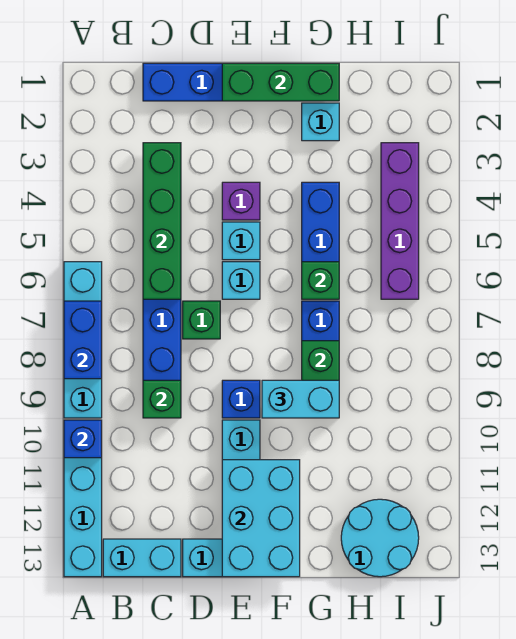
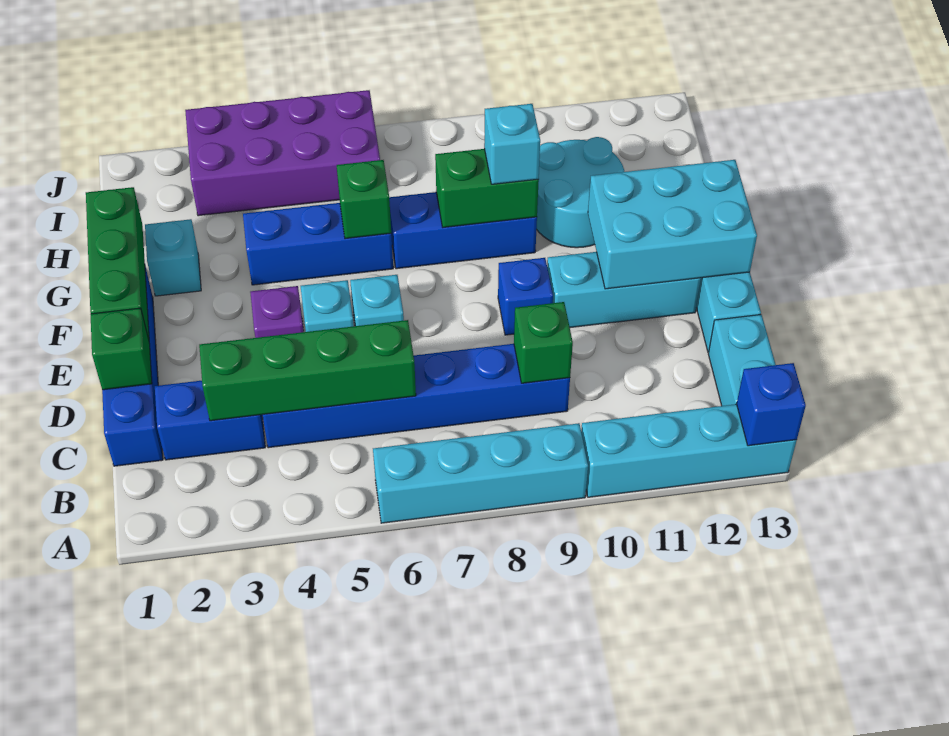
blue 1x2 brick [64,301,102,379] -> blue 1x2 brick moved to [155,381,265,460]
blue 1x1 brick [64,420,102,458] -> blue 1x1 brick moved to [737,363,806,446]
green 1x1 brick [183,301,220,339] -> green 1x1 brick moved to [90,308,152,390]
cyan 1x2 brick [262,380,339,418] -> cyan 1x1 brick [484,104,540,184]
cyan 2x2 round brick [341,499,419,577] -> cyan 2x2 round brick moved to [537,137,624,248]
purple 1x4 brick [381,143,419,299] -> purple 2x4 brick [185,90,380,216]

